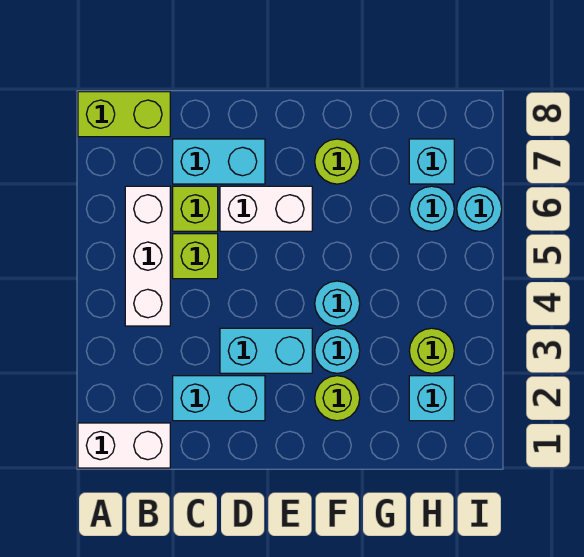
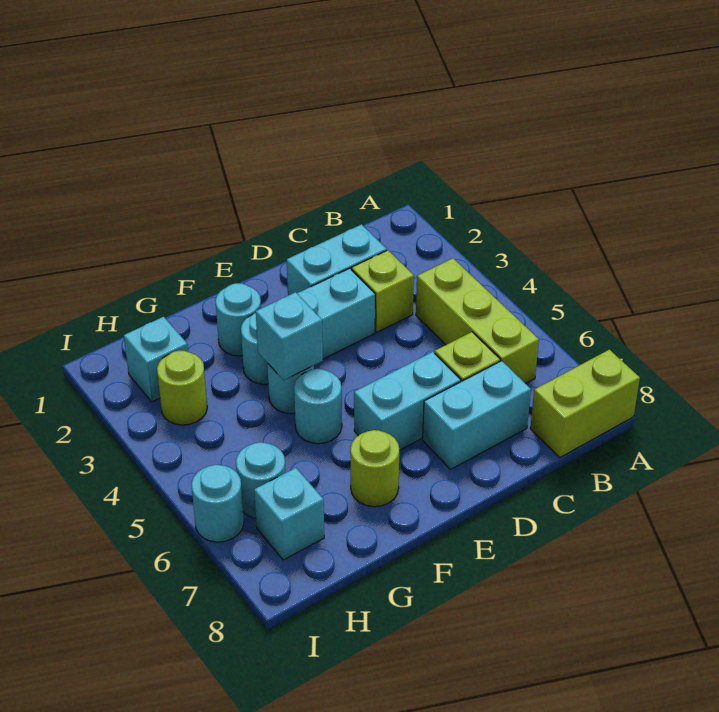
white 1x2 brick [78,423,170,468] -> none
white 1x3 brick [125,186,170,326] -> lime 1x3 brick [416,258,539,384]
lime 1x1 brick [173,234,218,279] -> lime 1x1 brick moved to [352,250,414,332]
white 1x2 brick [220,186,312,231] -> cyan 1x2 brick [354,352,461,450]
lime 1x1 round brick [315,376,360,421] -> cyan 1x1 round brick [215,283,261,356]
none -> cyan 1x1 brick [256,292,323,380]
none -> cyan 1x1 round brick [294,369,342,444]

